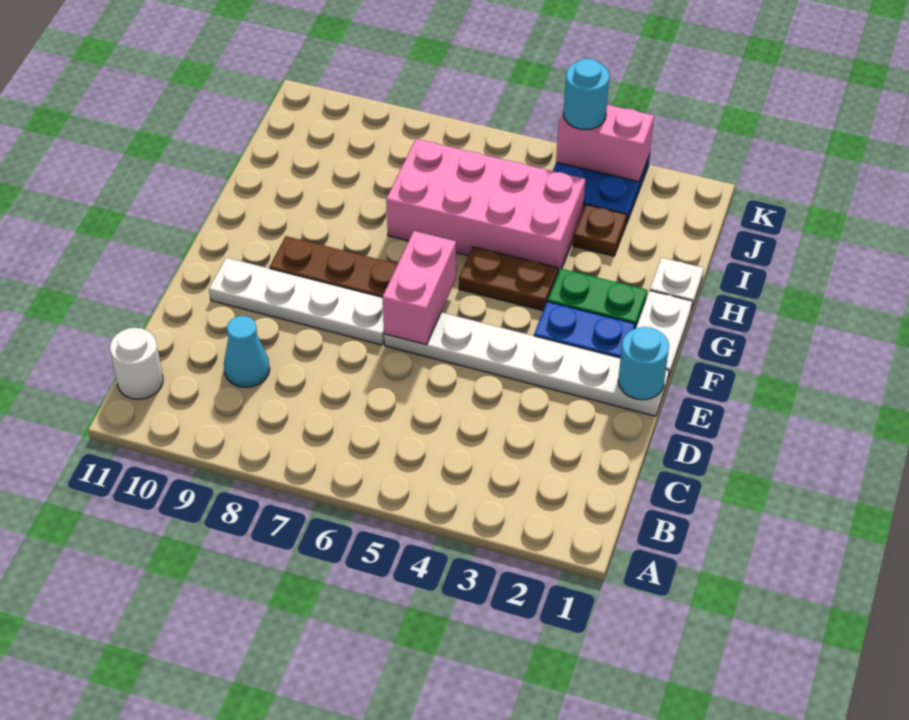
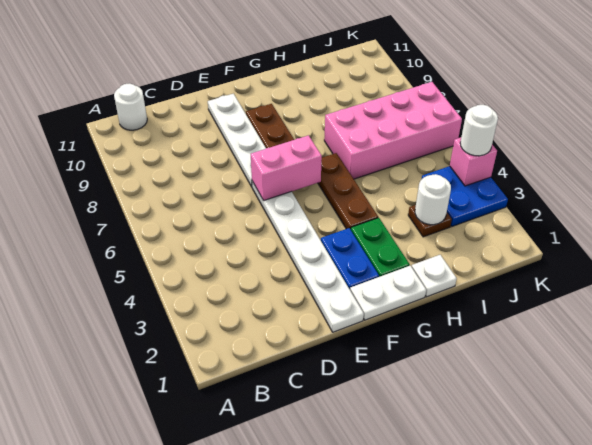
cyan 1x1 cone [224,316,270,387] -> none
cyan 1x1 round brick [618,327,669,400] -> none
brown 1x2 plate [459,247,558,311] -> brown 1x3 plate [318,153,378,229]
pink 2x4 brick [386,139,585,272] -> pink 2x4 brick turned to [324,82,462,179]
none -> white 1x1 round brick [415,174,451,225]
pink 1x2 brick [556,105,654,182] -> pink 1x1 brick [450,138,497,186]
cyan 1x1 round brick [564,59,609,130] -> white 1x1 round brick [460,105,498,156]

